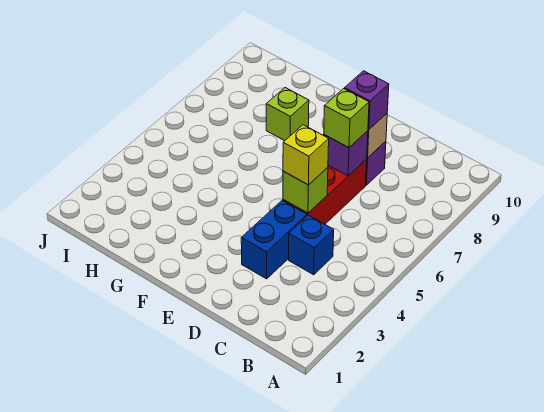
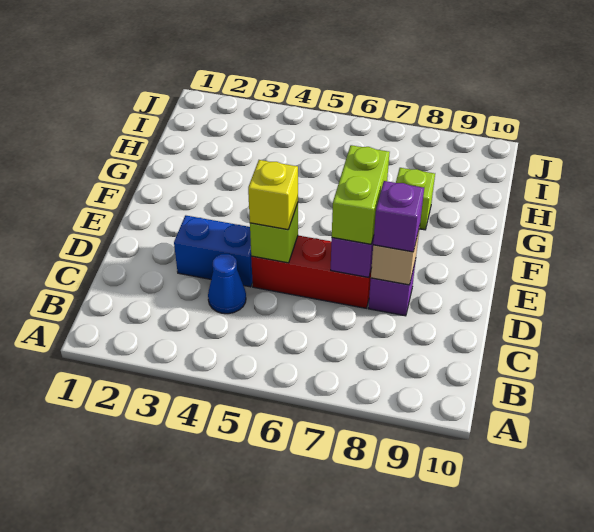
blue 1x1 brick [289,215,334,275] -> blue 1x1 cone [208,254,246,314]
lime 1x1 brick [324,89,369,148] -> lime 1x2 brick [332,145,390,244]

